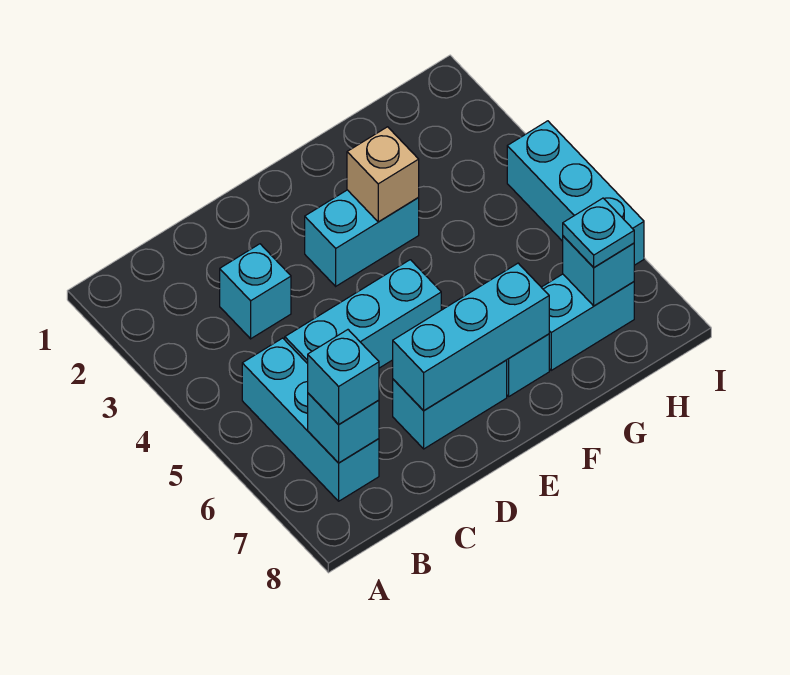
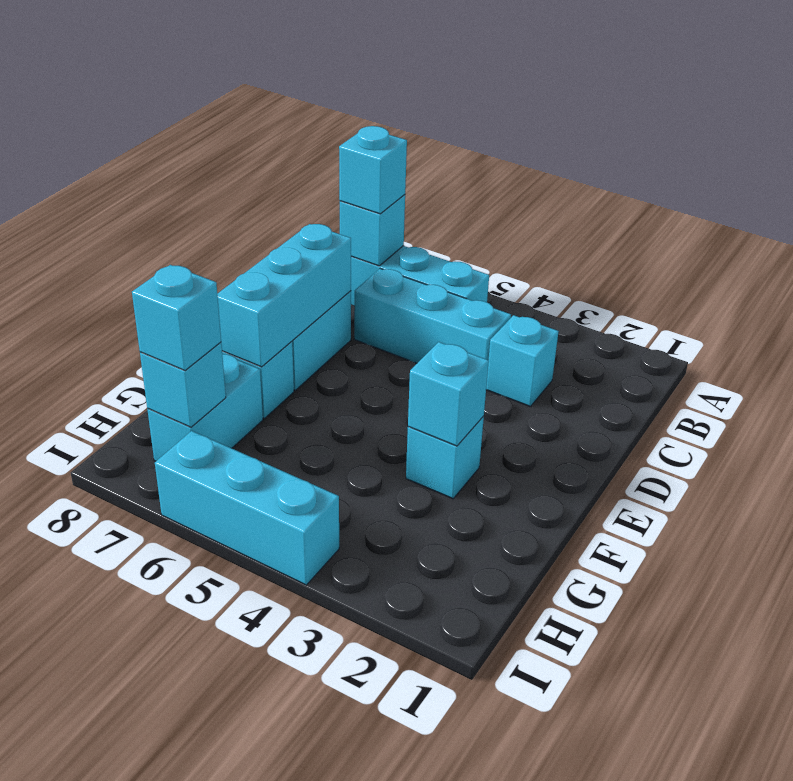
cyan 1x3 brick [285,260,441,368] -> cyan 1x3 brick turned to [354,269,511,363]
cyan 1x2 brick [305,190,419,286] -> cyan 1x1 brick [406,416,484,499]
tan 1x1 brick [347,127,419,222] -> cyan 1x1 brick [408,342,489,446]
cyan 1x1 plate [563,198,634,267] -> cyan 1x1 brick [132,265,221,371]

